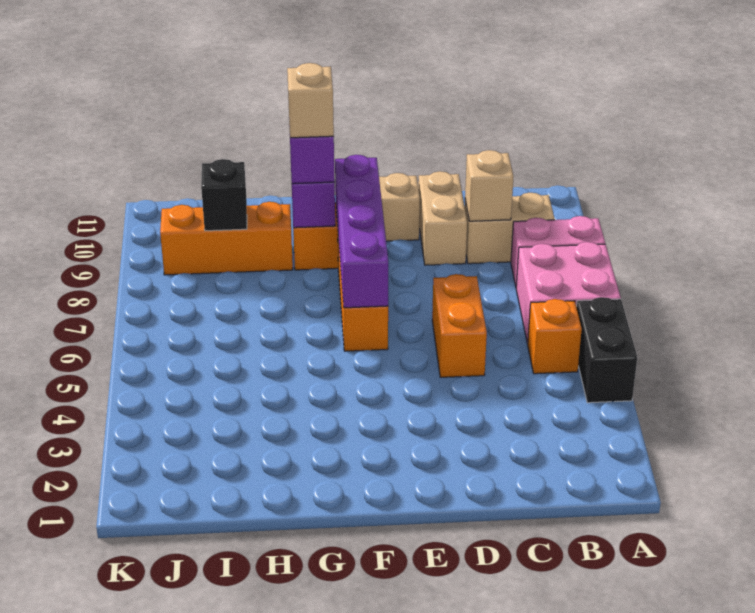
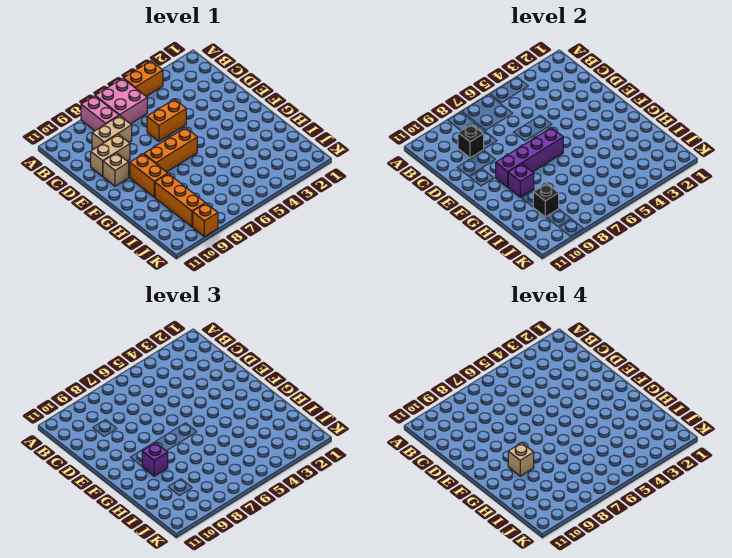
black 1x2 brick [576,297,637,403] -> orange 1x2 brick [123,61,163,96]
orange 1x1 brick [528,299,582,374] -> orange 1x1 brick moved to [193,203,218,237]
tan 1x2 brick [465,193,555,264] -> tan 1x2 brick turned to [92,116,132,149]
tan 1x1 brick [465,150,514,221] -> black 1x1 brick [458,124,484,158]

